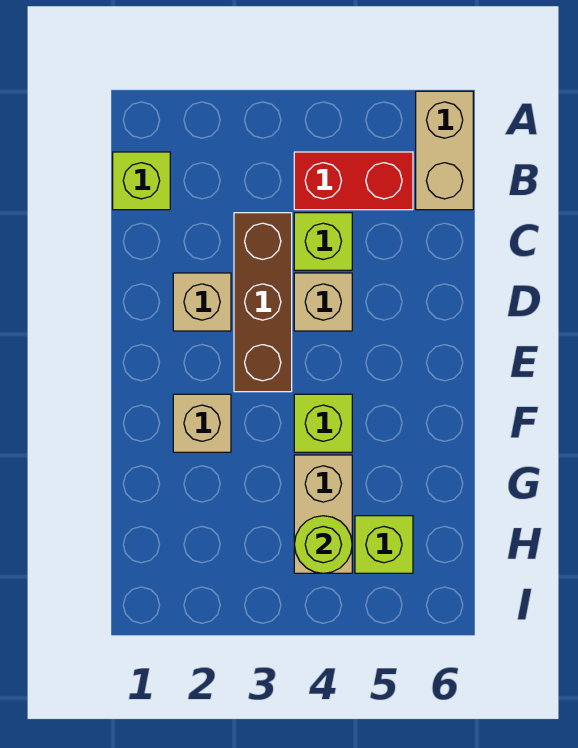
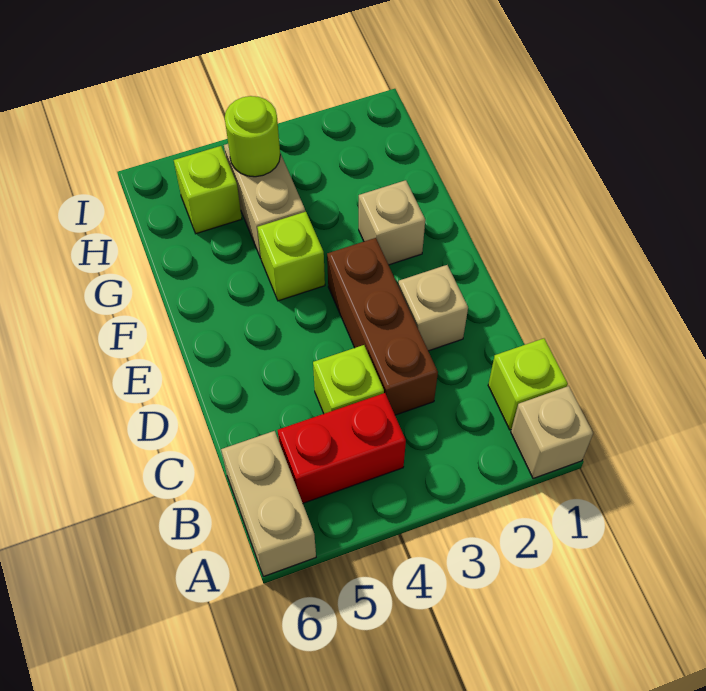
tan 1x1 brick [294,273,352,331] -> tan 1x1 brick moved to [511,386,593,479]

